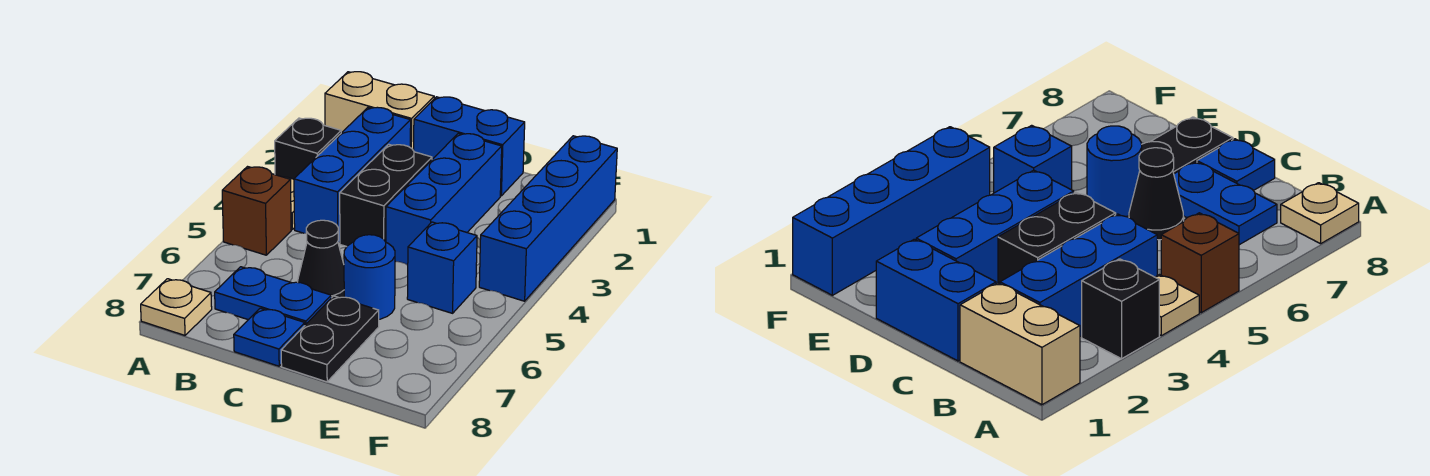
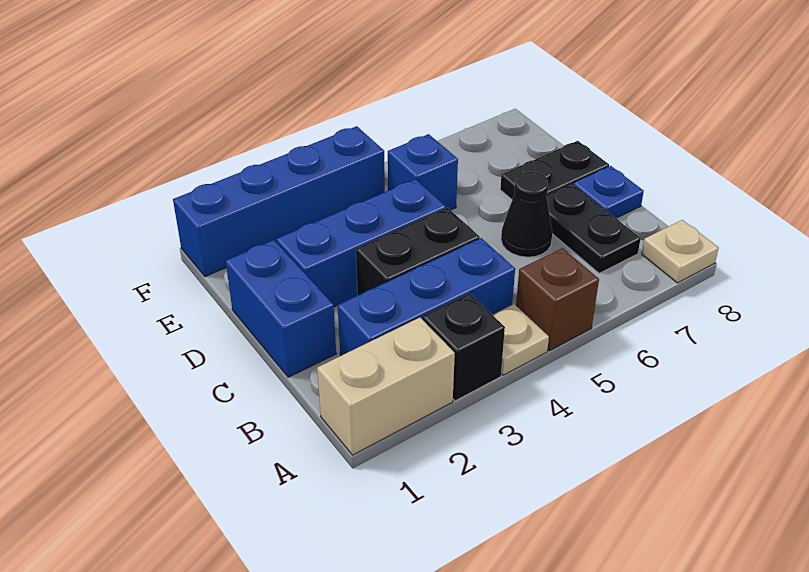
tan 1x2 brick [325,72,434,151] -> tan 1x2 brick turned to [317,318,455,455]
blue 1x2 plate [215,267,331,325] -> black 1x2 plate [546,184,641,273]
blue 1x1 round brick [344,235,395,319] -> none

